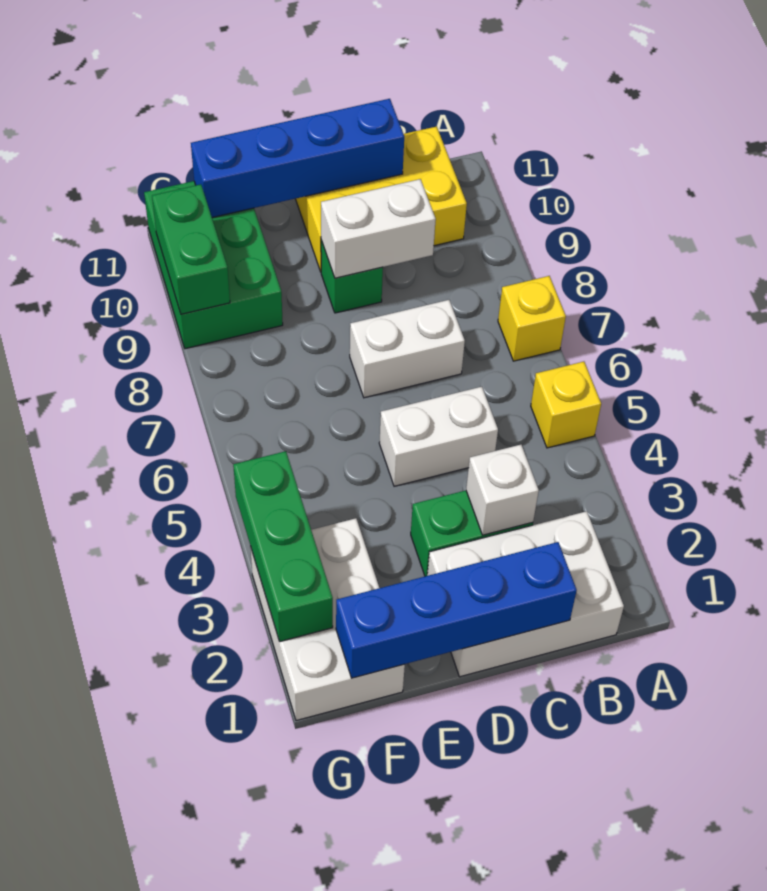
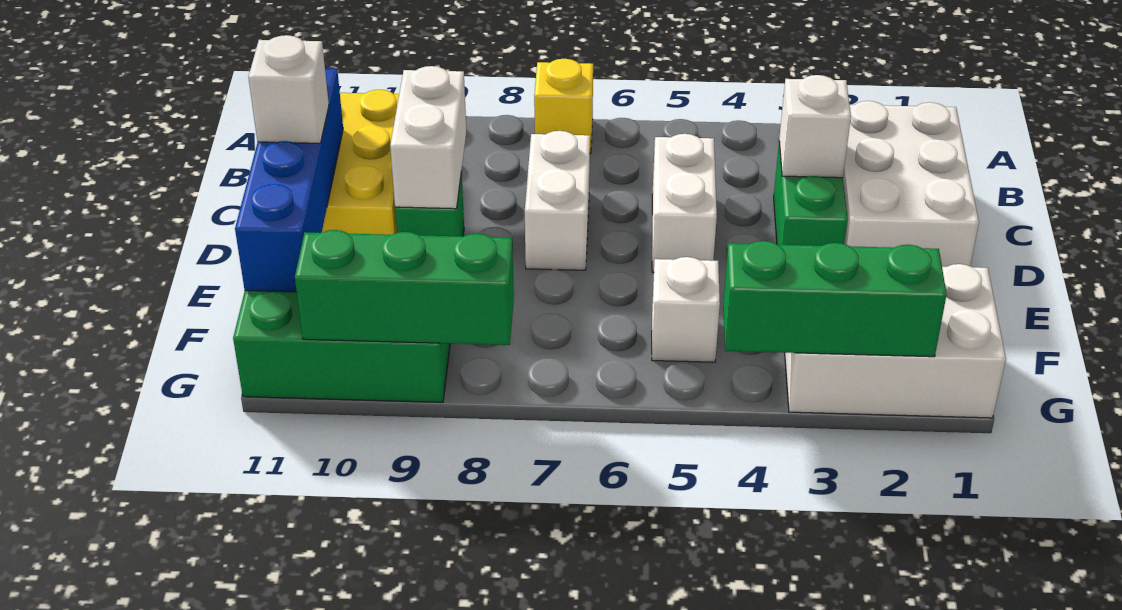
yellow 1x1 brick [531,362,601,448] -> none
blue 1x4 brick [336,542,577,678] -> none
none -> white 1x1 brick [248,35,329,143]
none -> white 1x1 brick [652,257,720,362]
green 1x2 brick [152,184,230,314] -> green 1x3 brick [295,230,514,345]

